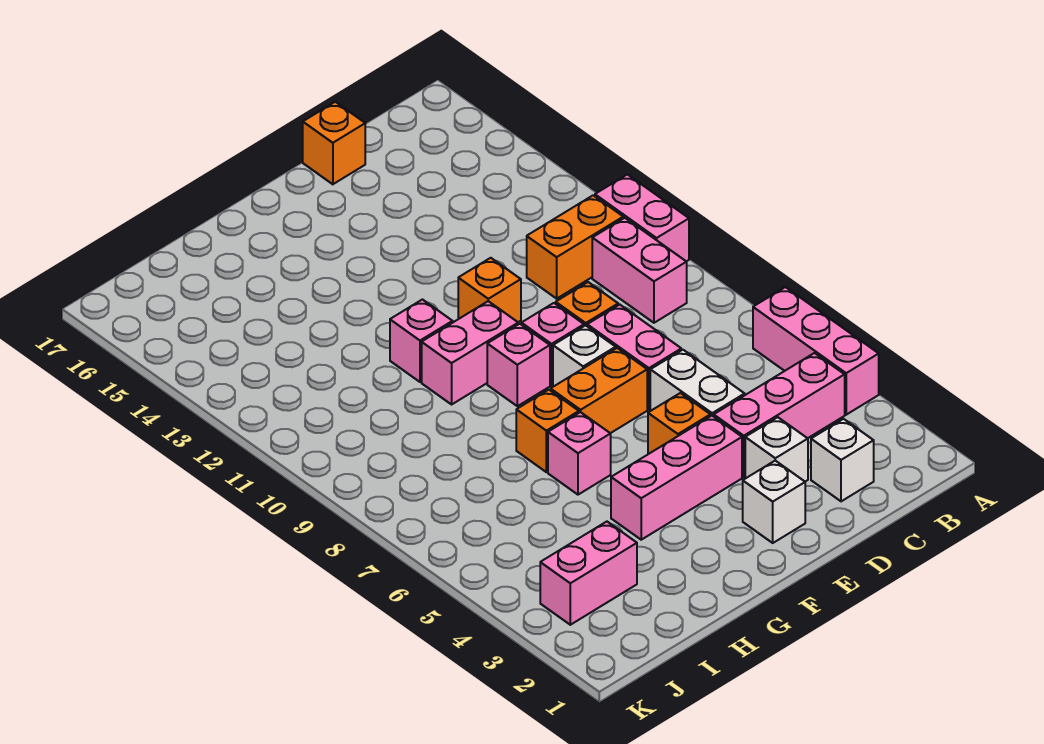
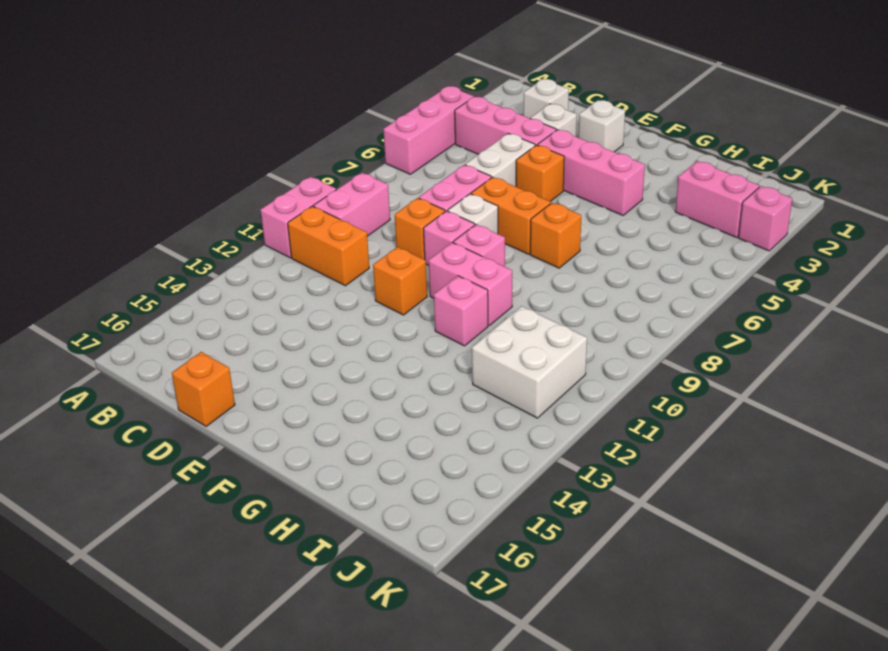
pink 1x1 brick [548,412,611,495] -> pink 1x1 brick moved to [738,186,792,251]
none -> white 2x2 brick [472,306,587,418]

